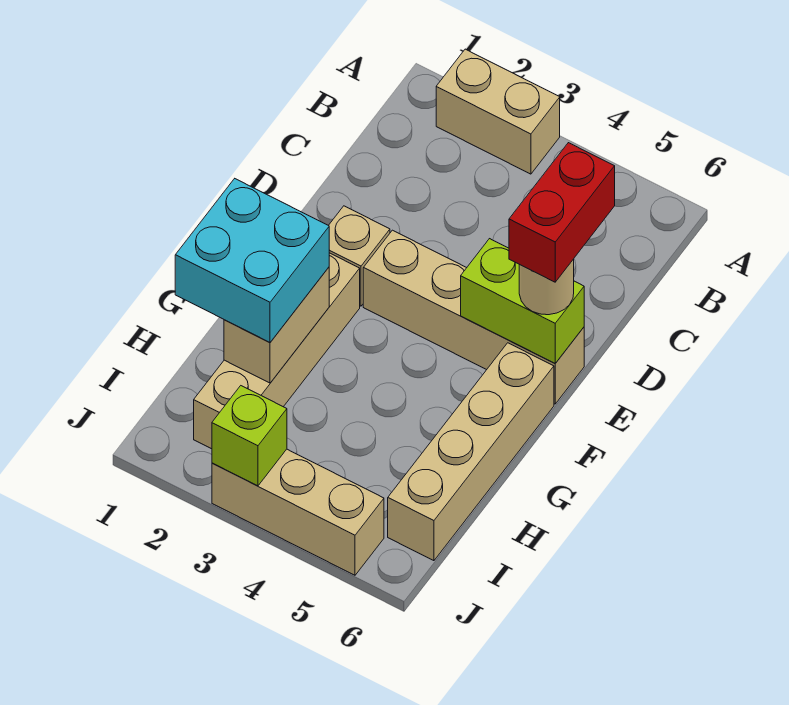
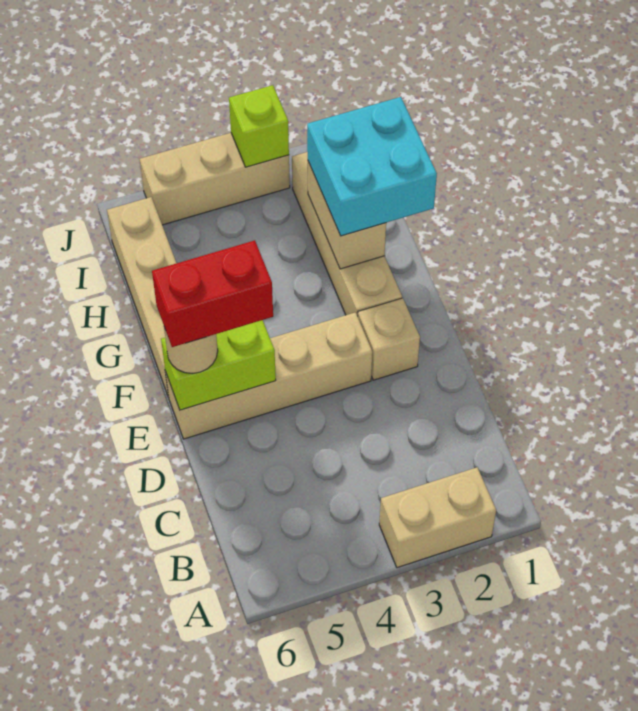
red 1x2 brick [509,143,615,282] -> red 1x2 brick turned to [152,240,273,347]

